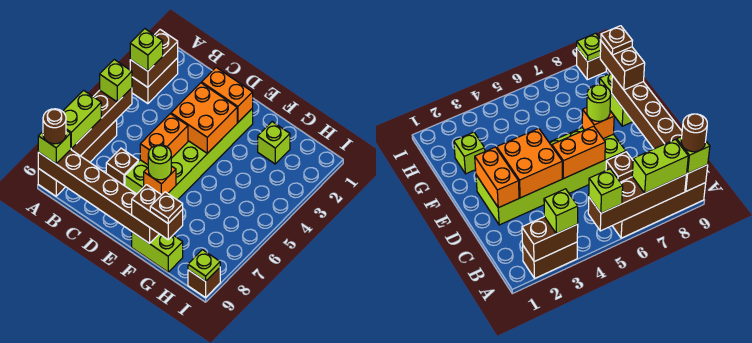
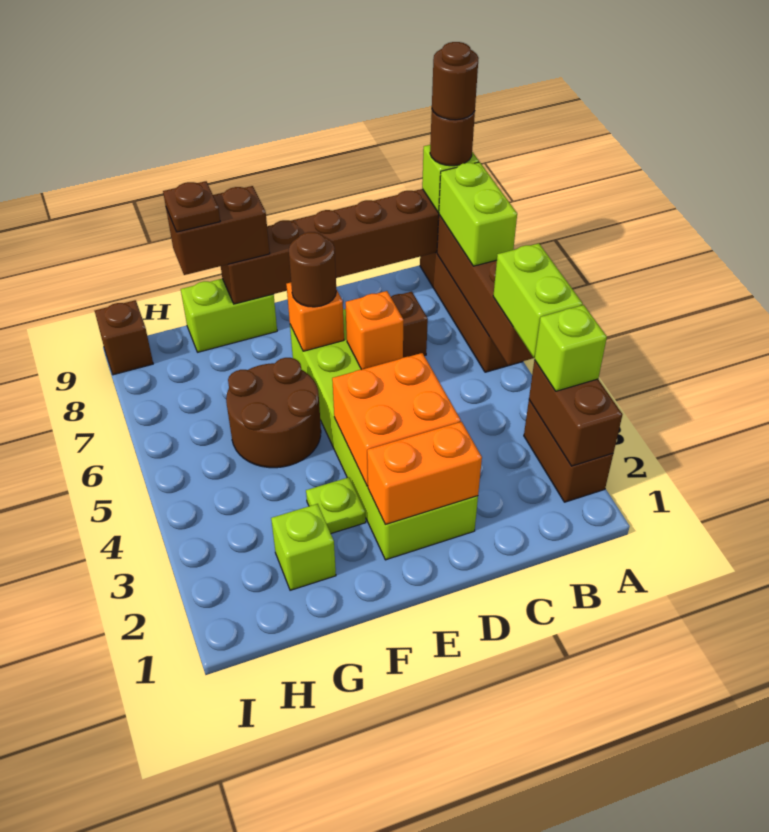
lime 1x1 brick [100,60,132,102] -> lime 1x2 brick [493,243,583,357]
none -> brown 1x1 round brick [432,42,479,120]
orange 1x2 brick [140,114,188,165] -> orange 1x1 brick [346,291,404,370]
lime 1x1 round brick [148,145,171,180] -> brown 1x1 round brick [289,232,337,307]
none -> brown 2x2 round brick [226,358,321,468]
lime 1x1 plate [188,250,220,281] -> lime 1x1 plate moved to [306,477,366,533]

